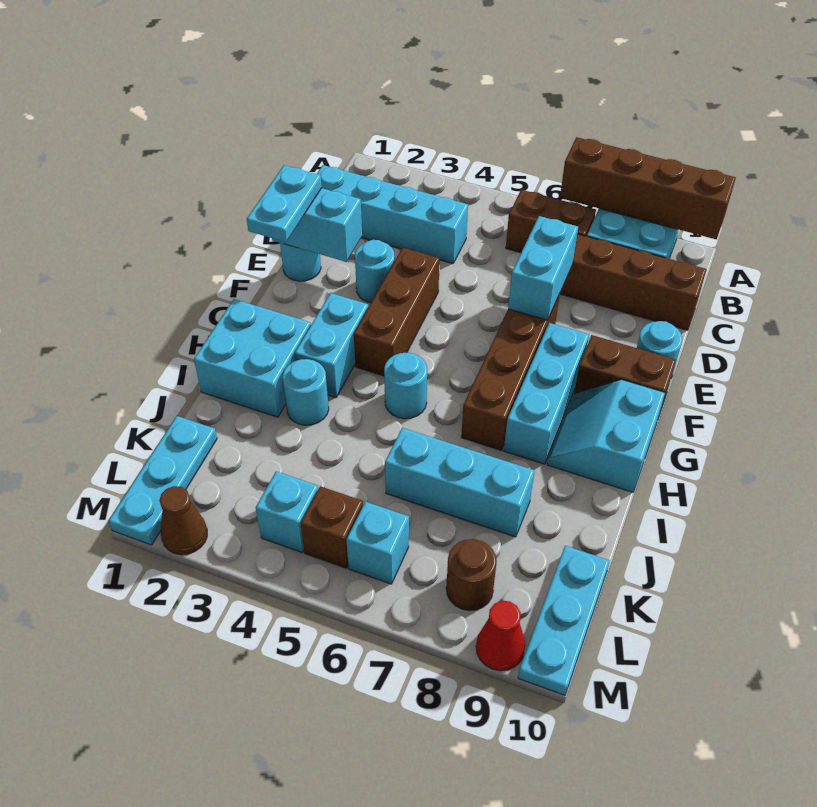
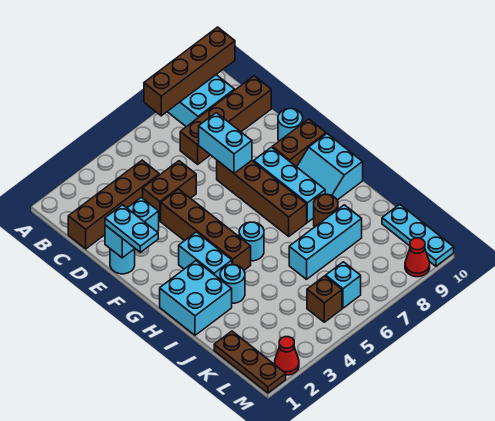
brown 1x2 brick [506,190,596,253] -> brown 1x2 brick moved to [143,161,196,221]
cyan 1x4 brick [317,165,468,264] -> brown 1x4 brick [68,160,159,249]
cyan 1x1 round brick [355,240,395,303] -> none
brown 1x3 brick [354,248,439,376] -> brown 1x4 brick [161,189,251,270]
cyan 1x3 plate [109,416,217,545] -> brown 1x3 plate [214,331,286,393]
cyan 1x1 brick [256,471,318,552] -> none
brown 1x1 round brick [446,539,497,611] -> brown 1x1 round brick moved to [314,194,338,227]
brown 1x1 cone [159,486,207,555] -> red 1x1 cone [275,337,299,375]

